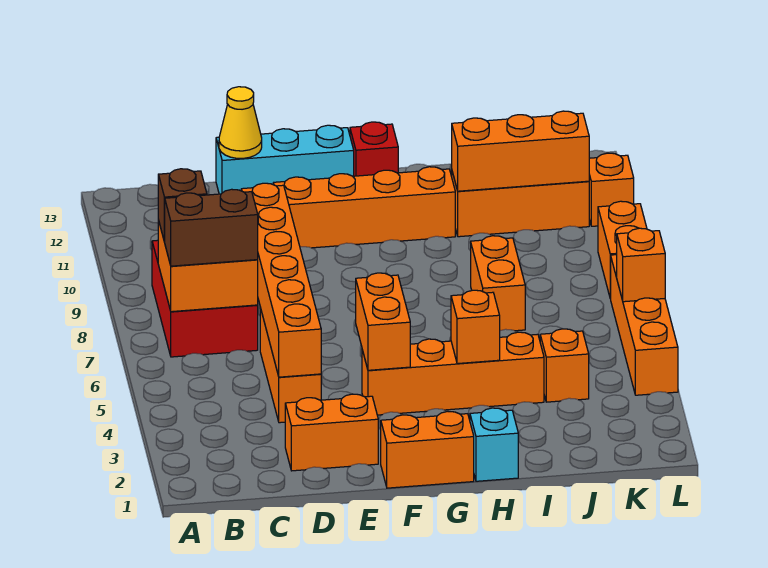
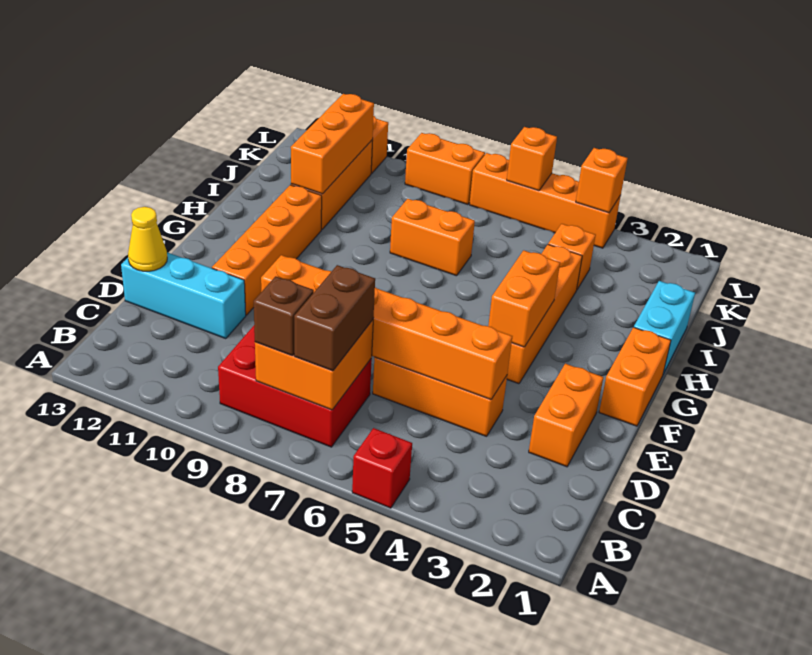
cyan 1x3 brick [216,125,354,194] -> cyan 1x3 brick turned to [121,252,246,339]
orange 1x2 brick [356,273,410,370] -> orange 1x2 brick turned to [488,250,560,347]
red 1x1 brick [350,122,398,176] -> red 1x1 brick moved to [352,428,412,508]
cyan 1x1 brick [470,408,518,481] -> cyan 1x2 brick [634,281,695,374]
orange 1x1 brick [451,290,500,364] -> orange 1x1 brick moved to [576,148,628,213]

